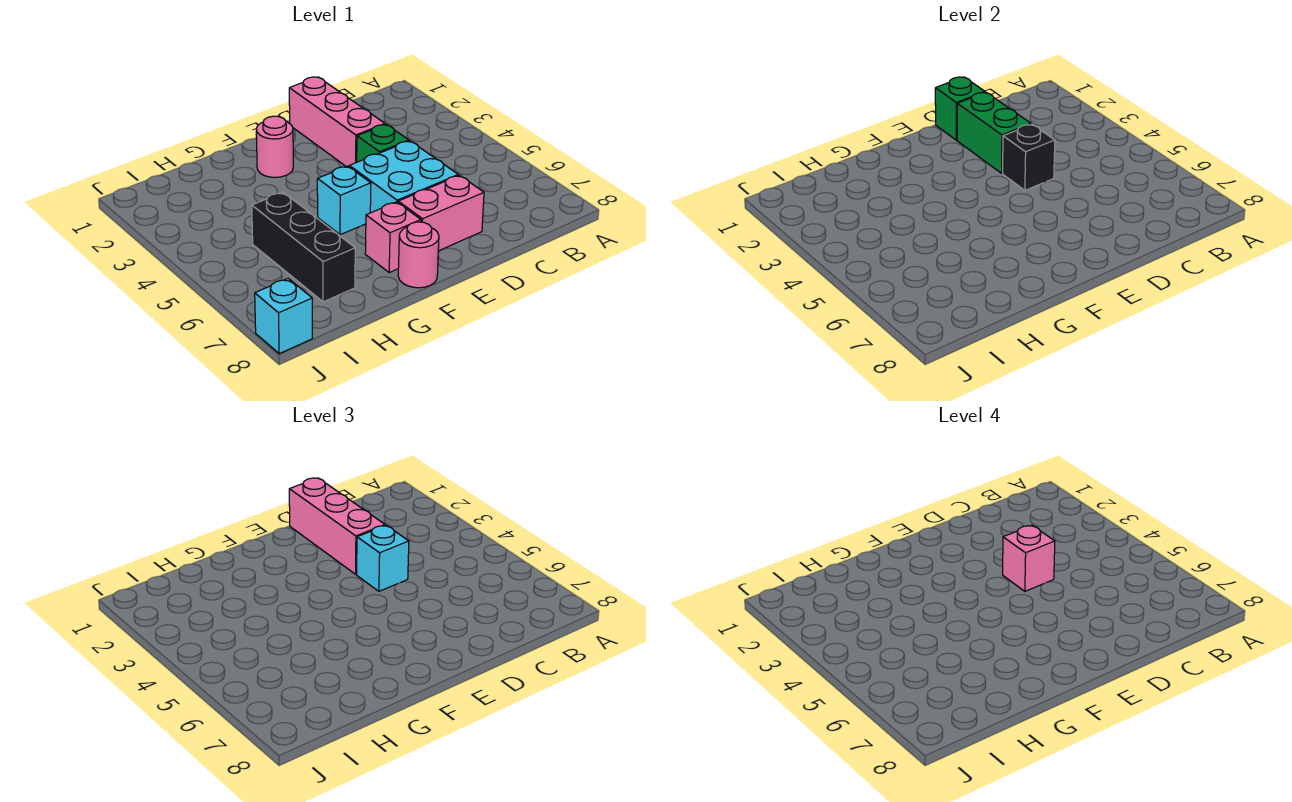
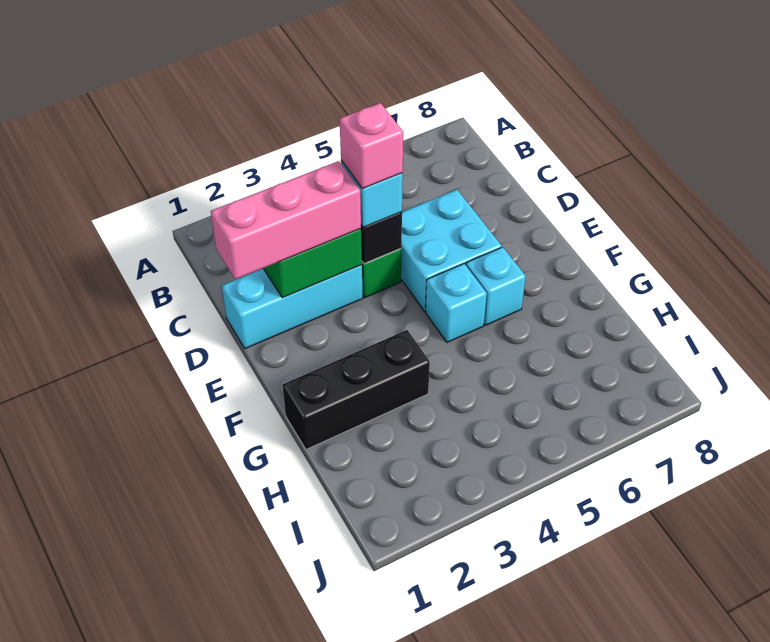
pink 1x3 brick [289,77,385,167] -> cyan 1x3 brick [222,265,363,349]
green 1x1 brick [935,77,985,140] -> none
pink 1x2 brick [398,175,484,251] -> none
pink 1x1 round brick [256,116,293,177] -> none
pink 1x1 brick [365,202,421,272] -> none
pink 1x1 round brick [398,222,439,288] -> none
black 1x3 brick [252,192,355,302] -> black 1x3 brick moved to [282,330,430,450]
cyan 1x1 brick [255,279,312,354] -> cyan 1x1 brick moved to [466,247,526,325]

